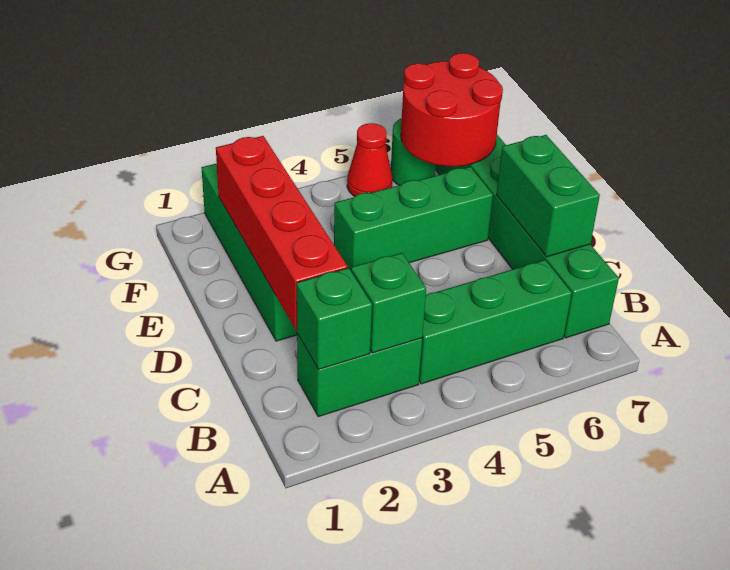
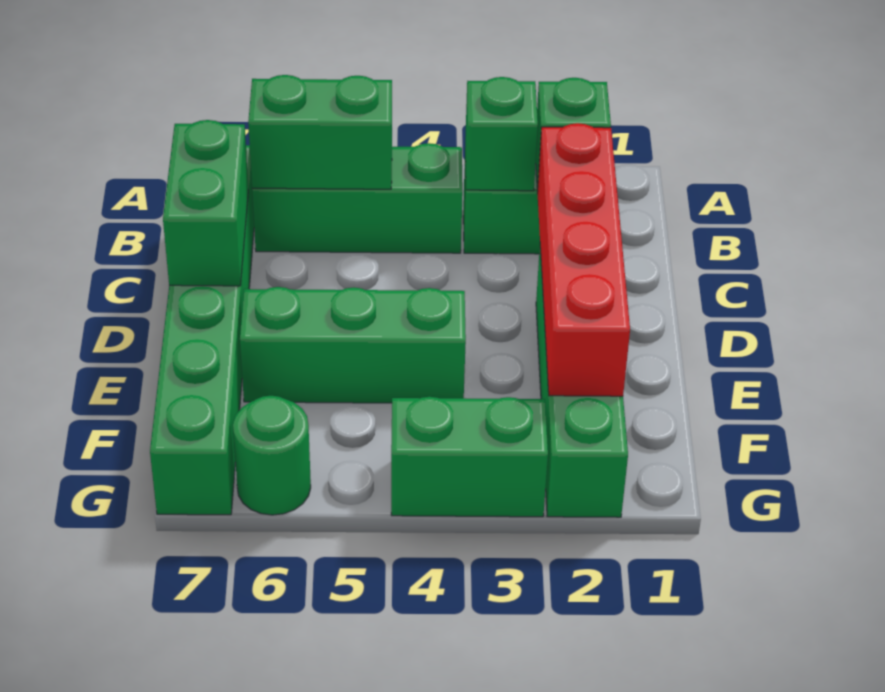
none -> green 1x2 brick [248,75,392,189]
red 2x2 round brick [401,53,503,167] -> none
none -> green 1x2 brick [391,397,548,517]
red 1x1 cone [347,123,393,196] -> none

